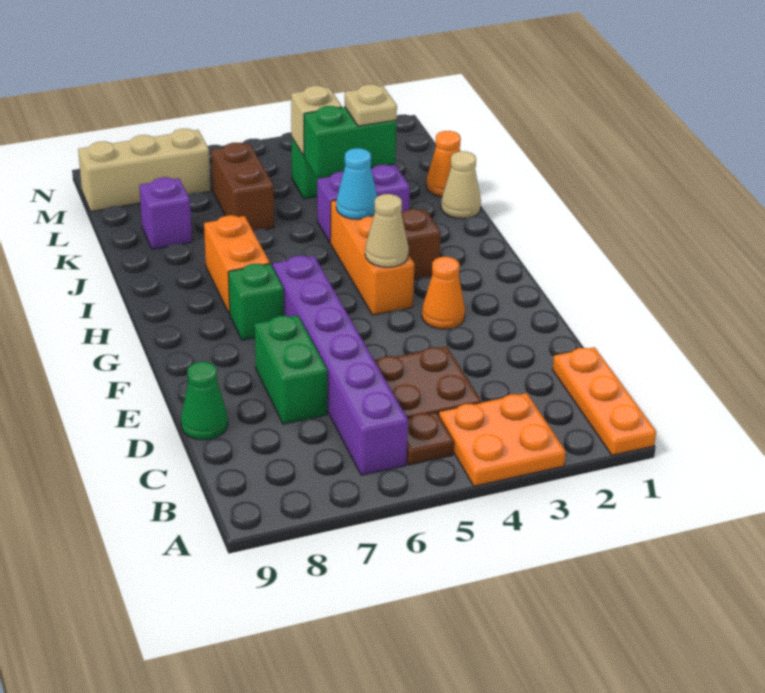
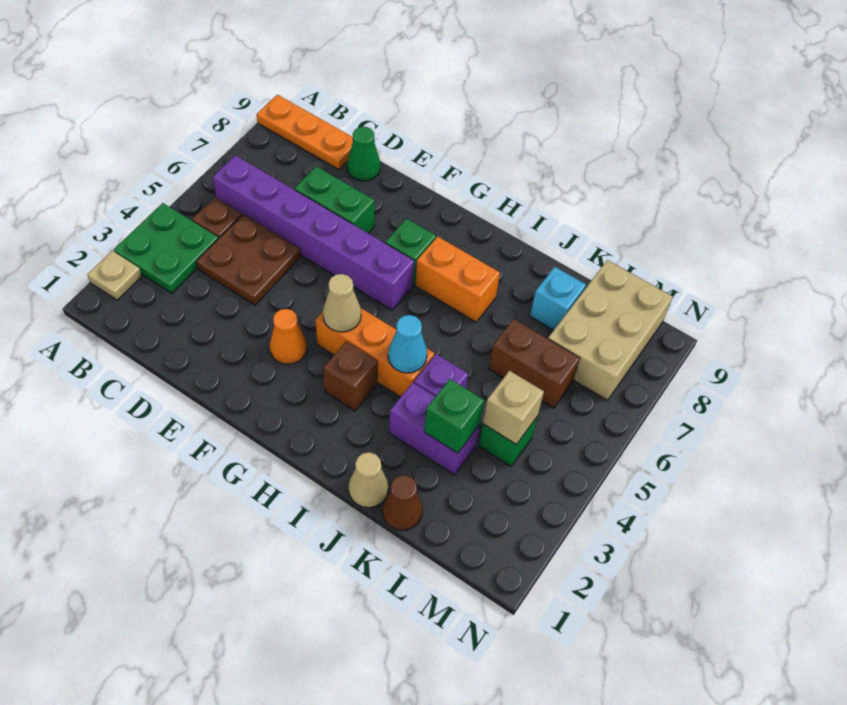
orange 1x3 plate [553,347,656,455] -> orange 1x3 plate moved to [257,95,353,170]
orange 2x2 plate [439,393,566,486] -> green 2x2 plate [114,203,218,293]
orange 1x1 cone [426,131,461,197] -> brown 1x1 cone [382,475,423,530]
green 1x2 brick [304,106,396,177] -> green 1x1 brick [424,379,484,453]
tan 1x1 plate [345,84,397,126] -> tan 1x1 plate moved to [87,251,142,300]
purple 1x1 brick [139,177,192,249] -> cyan 1x1 brick [530,267,586,330]
tan 1x3 brick [78,129,211,211] -> tan 2x3 brick [548,260,673,400]

